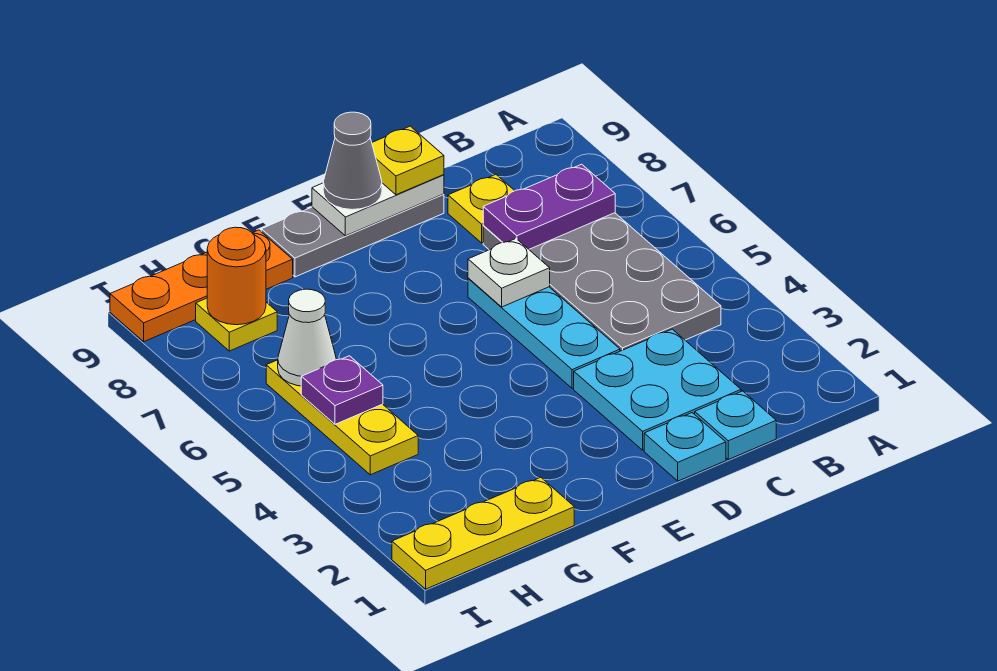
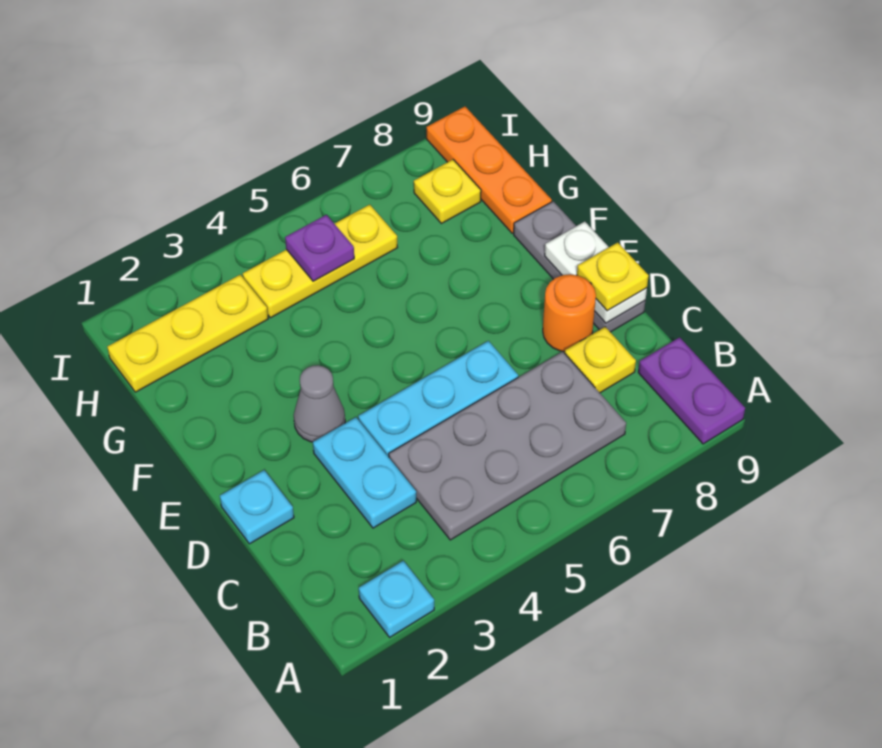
purple 1x2 plate [483,164,615,249] -> purple 1x2 plate moved to [638,337,745,444]
cyan 1x1 plate [695,391,776,460] -> cyan 1x1 plate moved to [359,561,434,637]
cyan 2x2 plate [574,329,741,450] -> cyan 1x2 plate [313,417,416,528]
white 1x1 plate [468,239,550,307] -> none
grey 1x1 cone [323,112,382,210] -> grey 1x1 cone moved to [294,365,345,442]
yellow 1x3 plate [392,477,574,589] -> yellow 1x3 plate turned to [107,275,268,392]
white 1x1 cone [278,289,336,386] -> none
orange 1x1 round brick [207,227,266,325] -> orange 1x1 round brick moved to [543,274,596,352]

